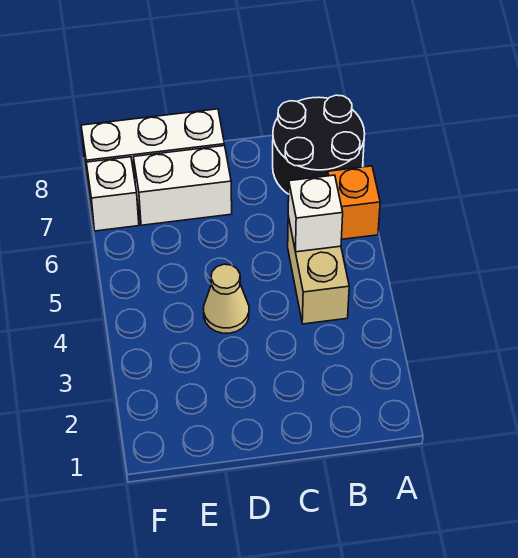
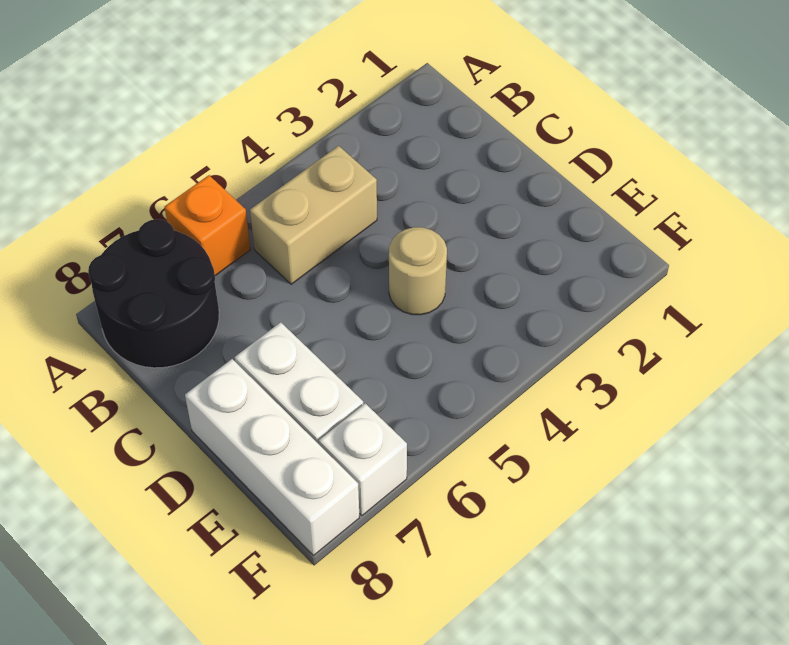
white 1x1 brick [288,175,343,252] -> none
tan 1x1 cone [204,264,249,333] -> tan 1x1 round brick [389,227,447,315]

